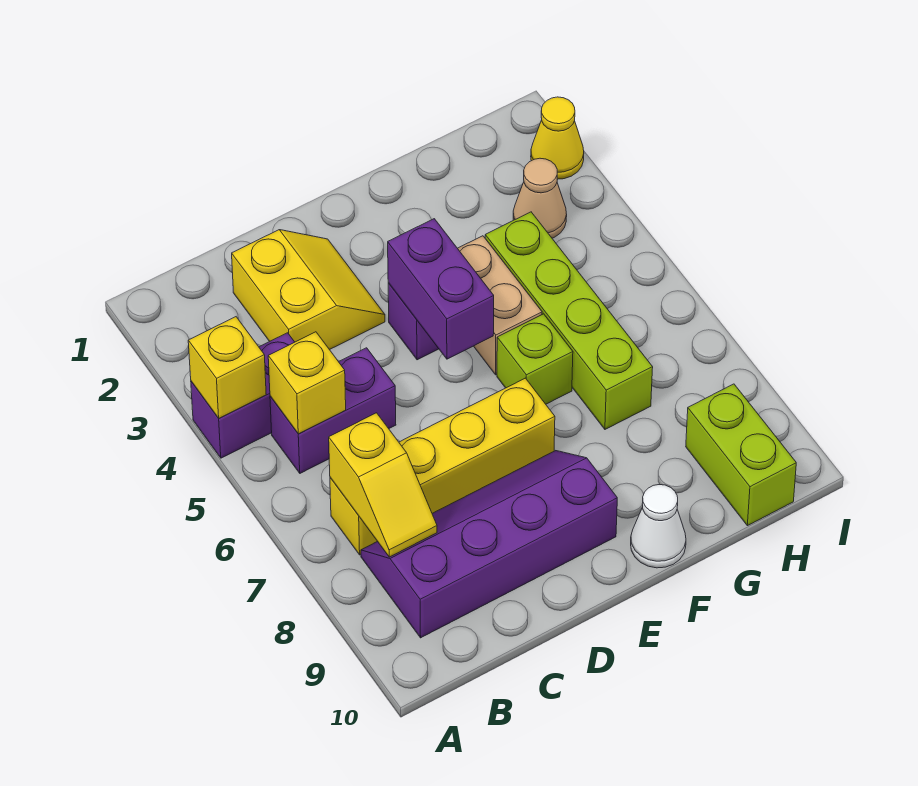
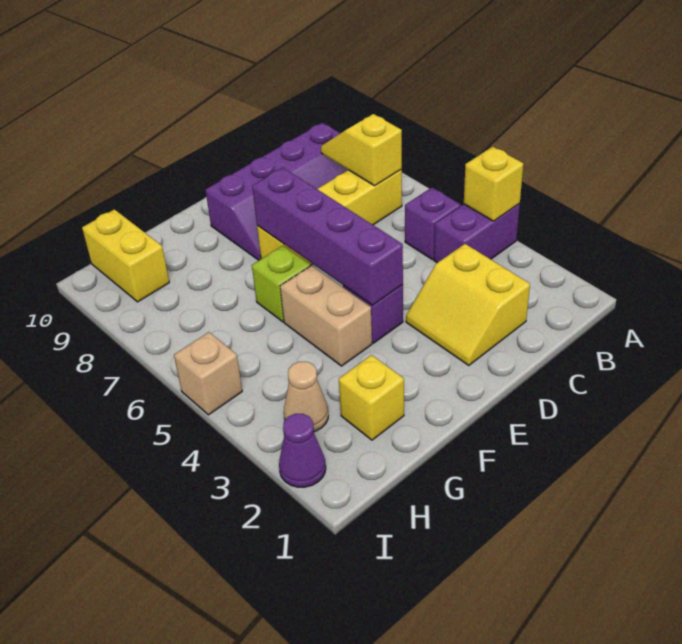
purple 1x2 brick [270,348,396,473] -> purple 1x1 brick [405,188,461,260]
yellow 1x1 brick [268,332,346,434] -> yellow 1x1 brick moved to [339,355,404,440]
purple 1x2 brick [388,219,494,359] -> purple 1x4 brick [252,168,403,305]
white 1x1 cone [631,484,686,568] -> none
lime 1x4 brick [485,212,653,429] -> none
lime 1x2 brick [686,384,796,526] -> yellow 1x2 brick [82,209,169,302]
yellow 1x1 cone [531,97,584,179] -> purple 1x1 cone [279,414,326,487]
none -> tan 1x1 brick [174,332,242,415]

